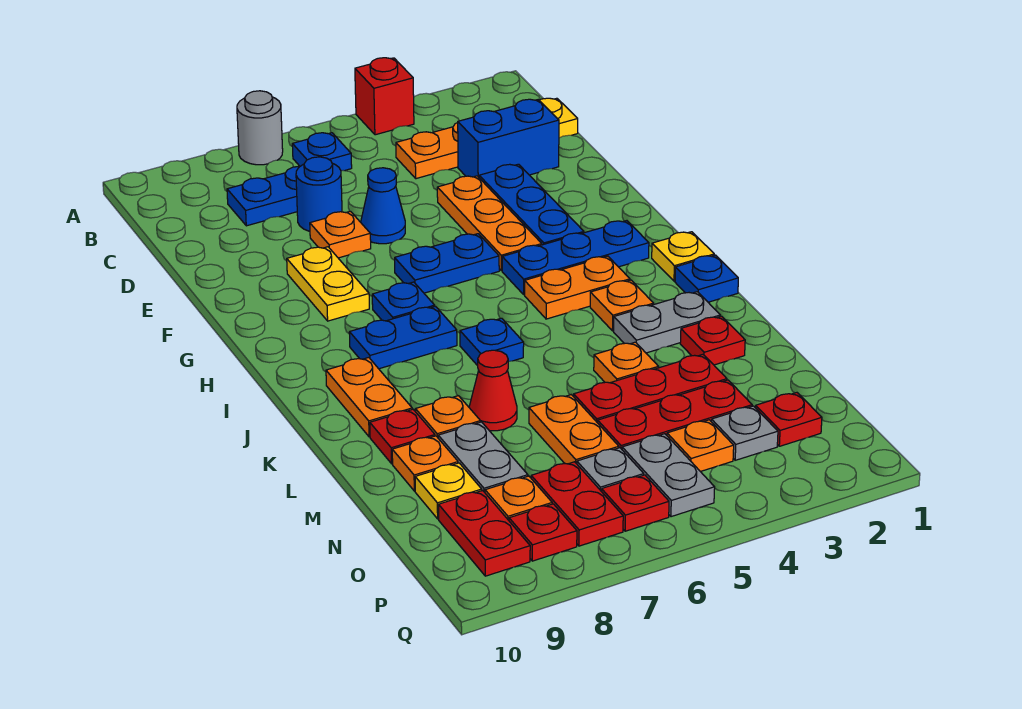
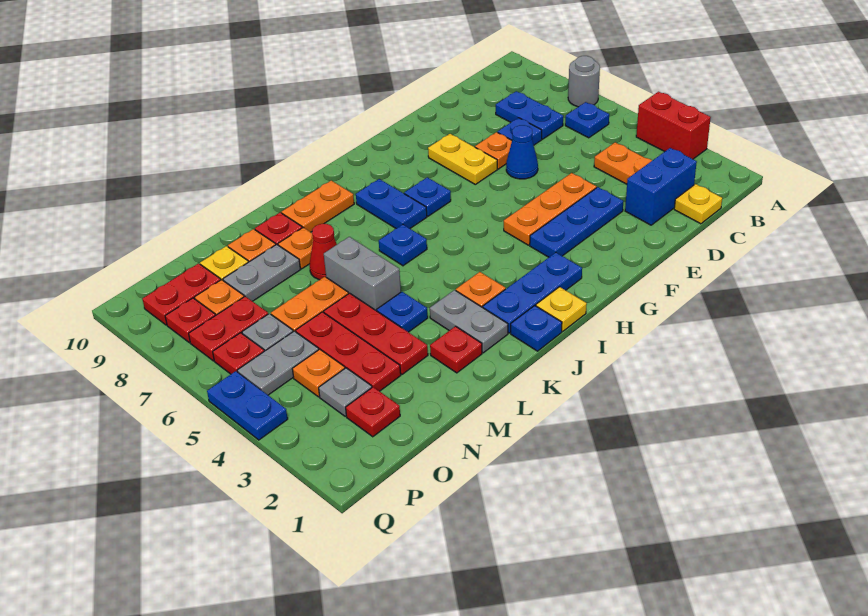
red 1x1 brick [355,58,414,135] -> red 1x2 brick [636,92,711,159]
blue 1x2 brick [458,99,559,177] -> blue 1x2 brick turned to [625,148,697,225]
blue 1x1 round brick [296,157,342,231] -> blue 1x1 plate [498,118,542,145]
yellow 1x2 plate [287,247,369,321] -> yellow 1x2 plate turned to [428,134,497,184]
blue 1x2 plate [395,234,499,293] -> blue 1x2 plate moved to [207,371,288,440]
blue 1x3 plate [502,221,649,295] -> blue 1x3 plate turned to [483,253,582,333]
orange 1x2 plate [525,256,630,319] -> none
orange 1x1 plate [594,342,659,383] -> blue 1x1 plate [377,292,428,332]
none -> grey 1x2 brick [324,237,401,311]

